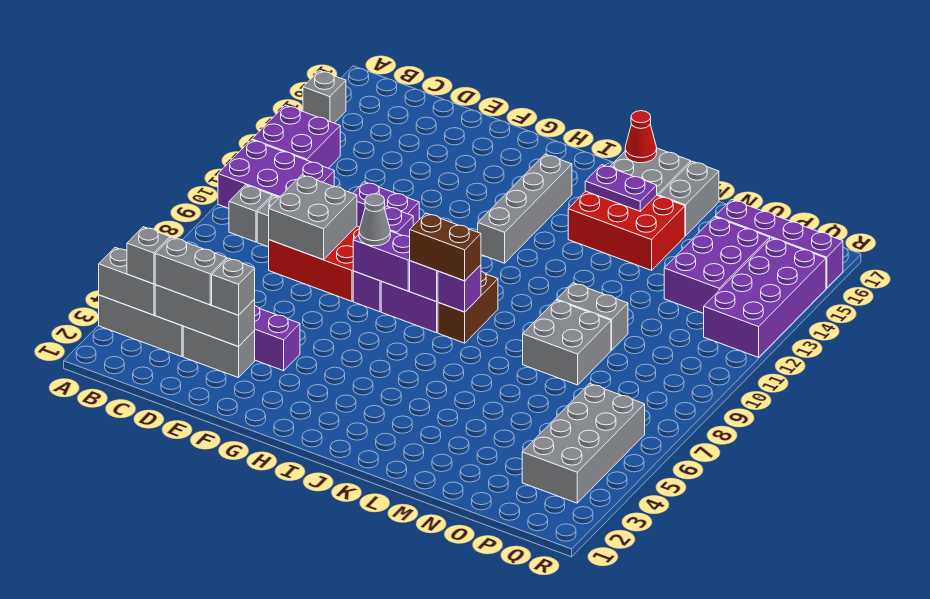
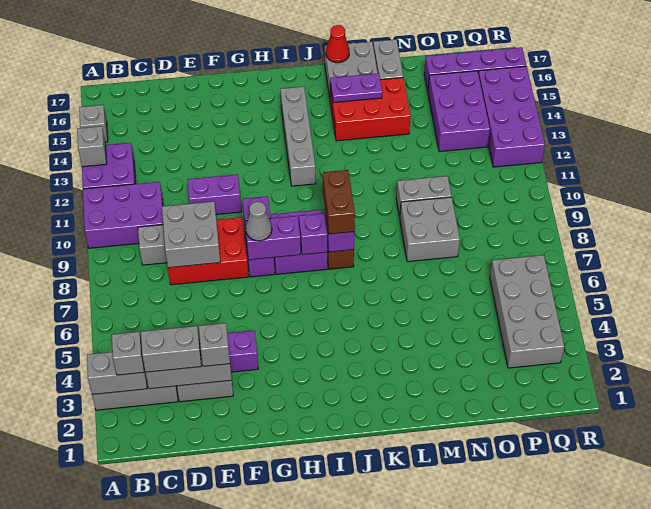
grey 1x1 brick [229,185,272,242] -> grey 1x1 brick moved to [77,126,107,167]
brown 1x2 brick [410,213,481,281] -> brown 1x2 brick turned to [323,170,355,234]

